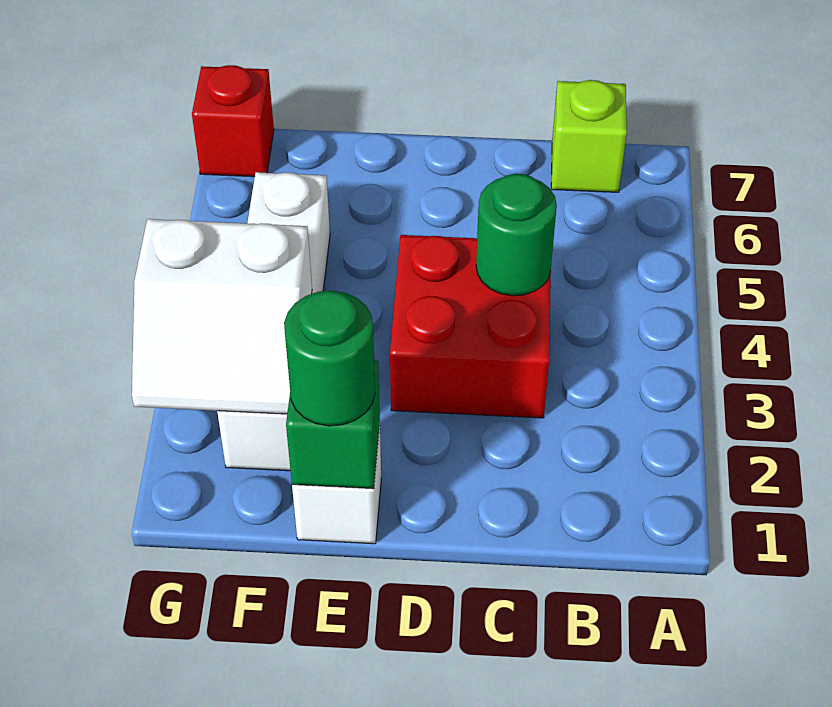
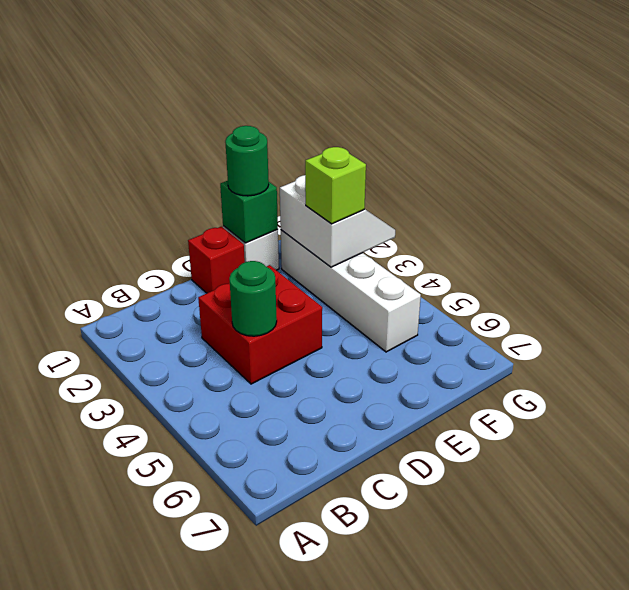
lime 1x1 brick [551,80,627,192] -> lime 1x1 brick moved to [305,147,366,224]
white 2x2 slope [132,219,312,414] -> white 2x2 slope turned to [280,175,395,267]
red 1x1 brick [192,65,274,177] -> red 1x1 brick moved to [188,227,245,293]

